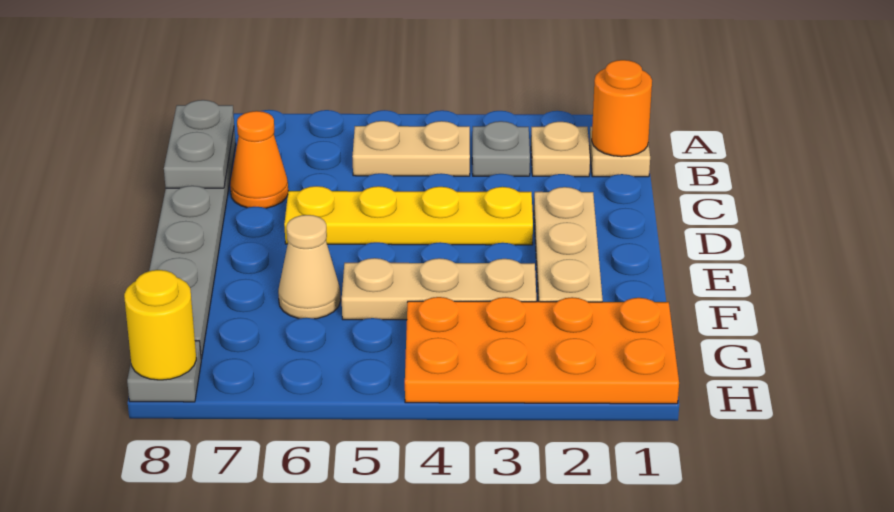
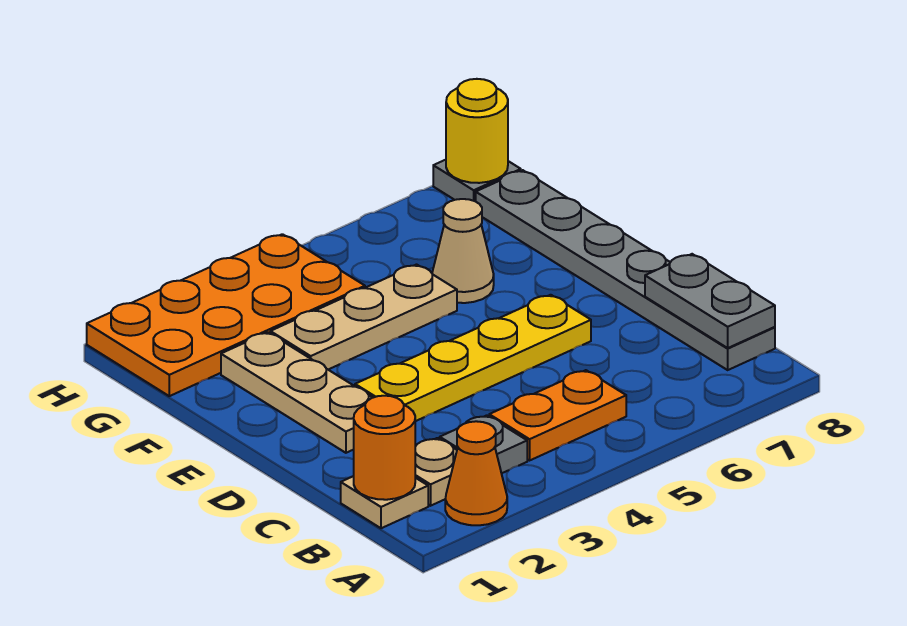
tan 1x2 plate [352,121,470,176] -> orange 1x2 plate [489,370,626,460]
orange 1x1 cone [230,111,288,208] -> orange 1x1 cone moved to [445,421,507,525]

